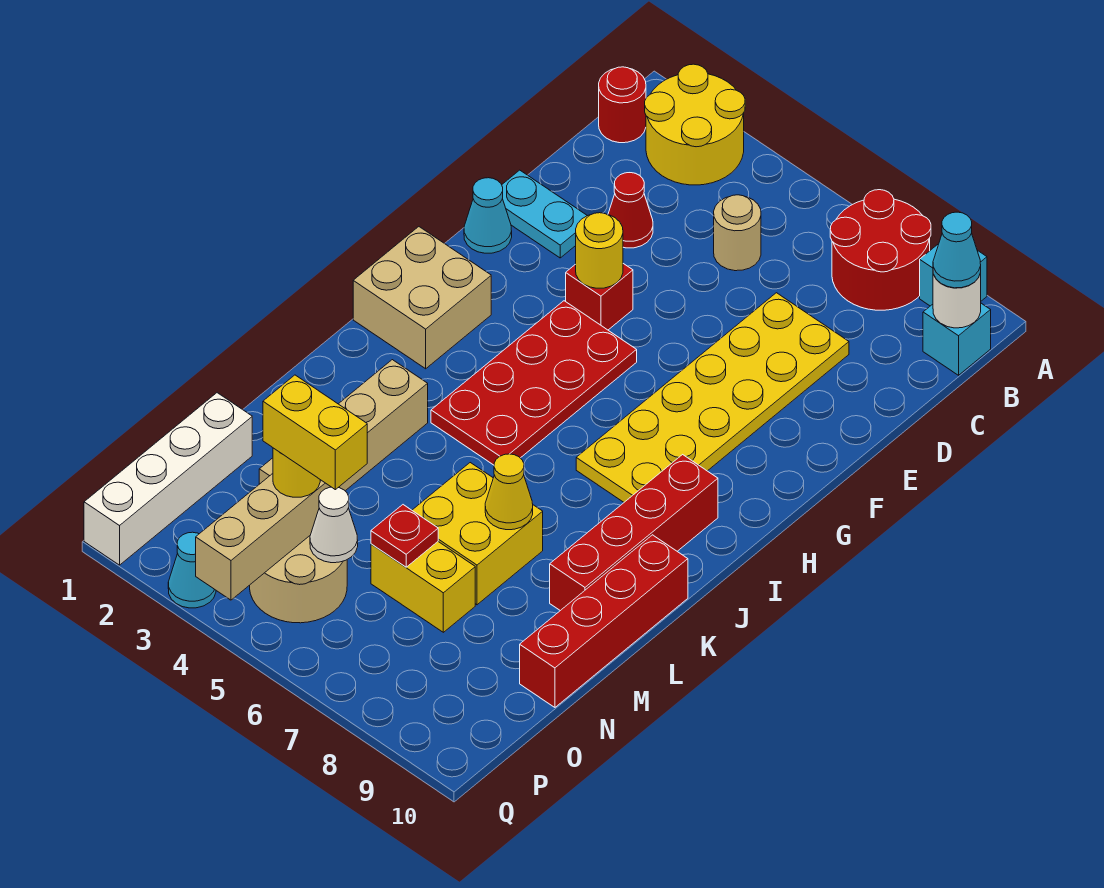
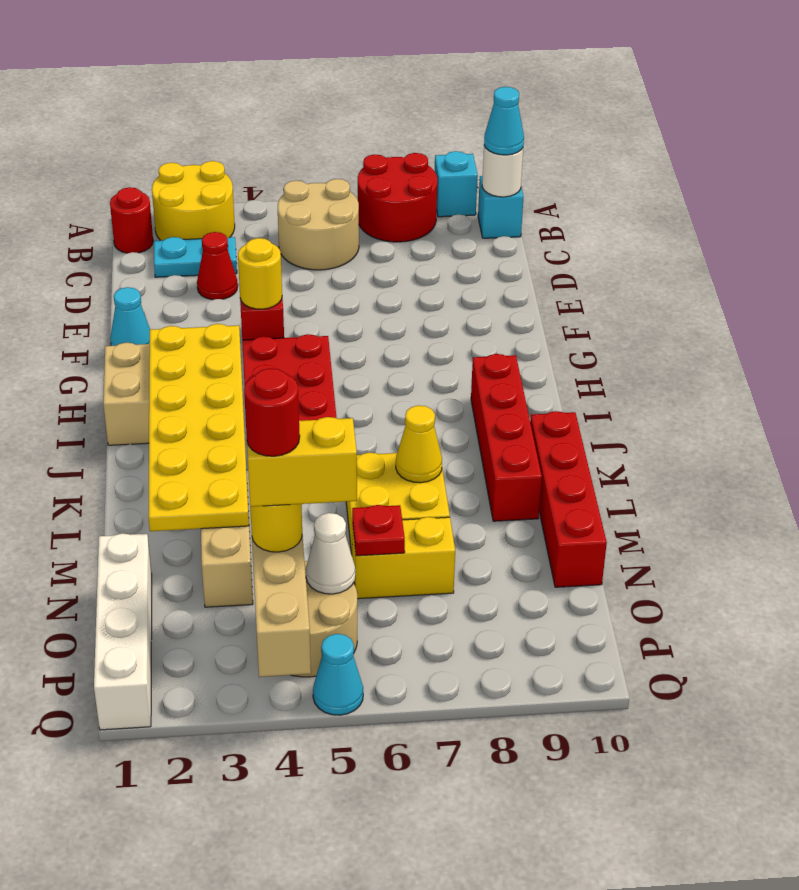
tan 1x1 round brick [714,195,761,271] -> tan 2x2 round brick [278,179,359,270]
yellow 2x6 plate [576,293,849,502] -> yellow 2x6 plate moved to [148,324,249,531]
cyan 1x2 plate [502,170,587,258] -> cyan 1x2 plate moved to [154,237,237,277]
none -> red 1x1 round brick [244,368,300,456]
cyan 1x1 cone [168,532,216,608] -> cyan 1x1 cone moved to [313,634,363,715]

